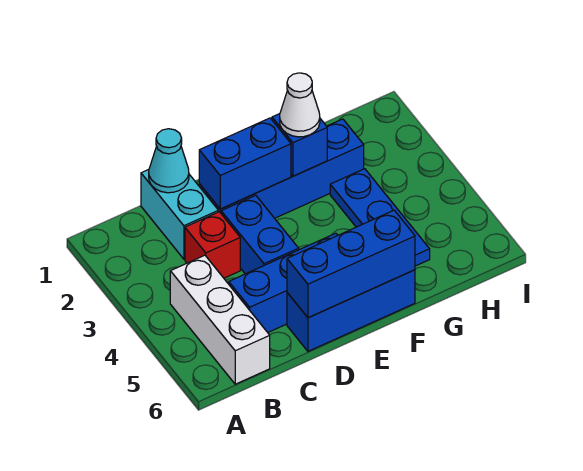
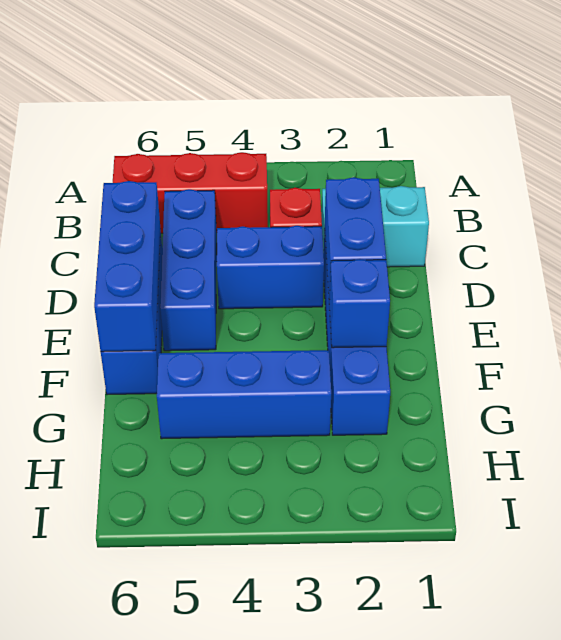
white 1x3 brick [170,255,270,384] -> red 1x3 brick [113,152,268,233]
cyan 1x1 cone [149,129,189,193] -> none
white 1x1 cone [280,73,320,137] -> none
blue 1x3 plate [330,169,430,266] -> blue 1x3 brick [157,350,331,439]

